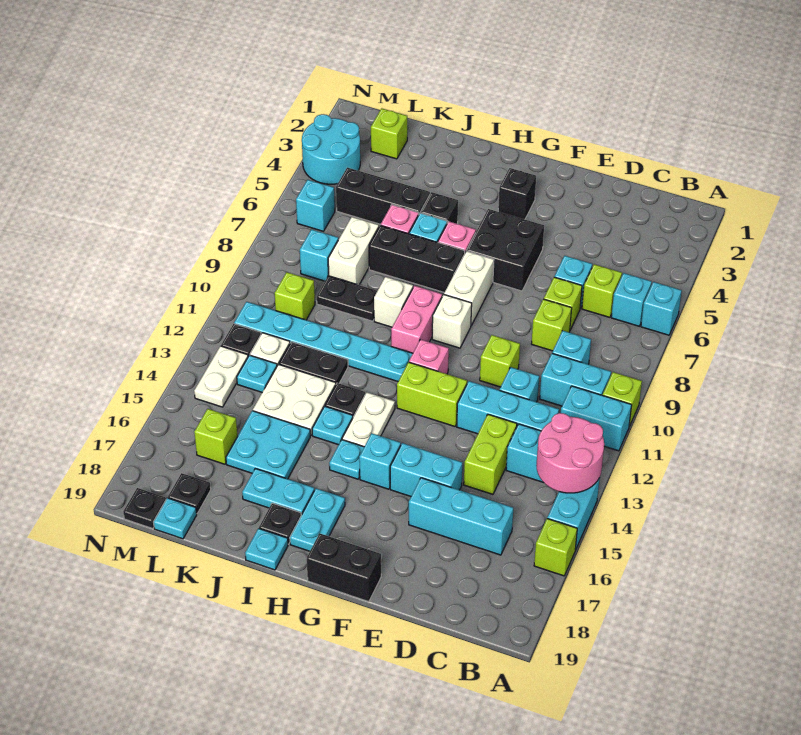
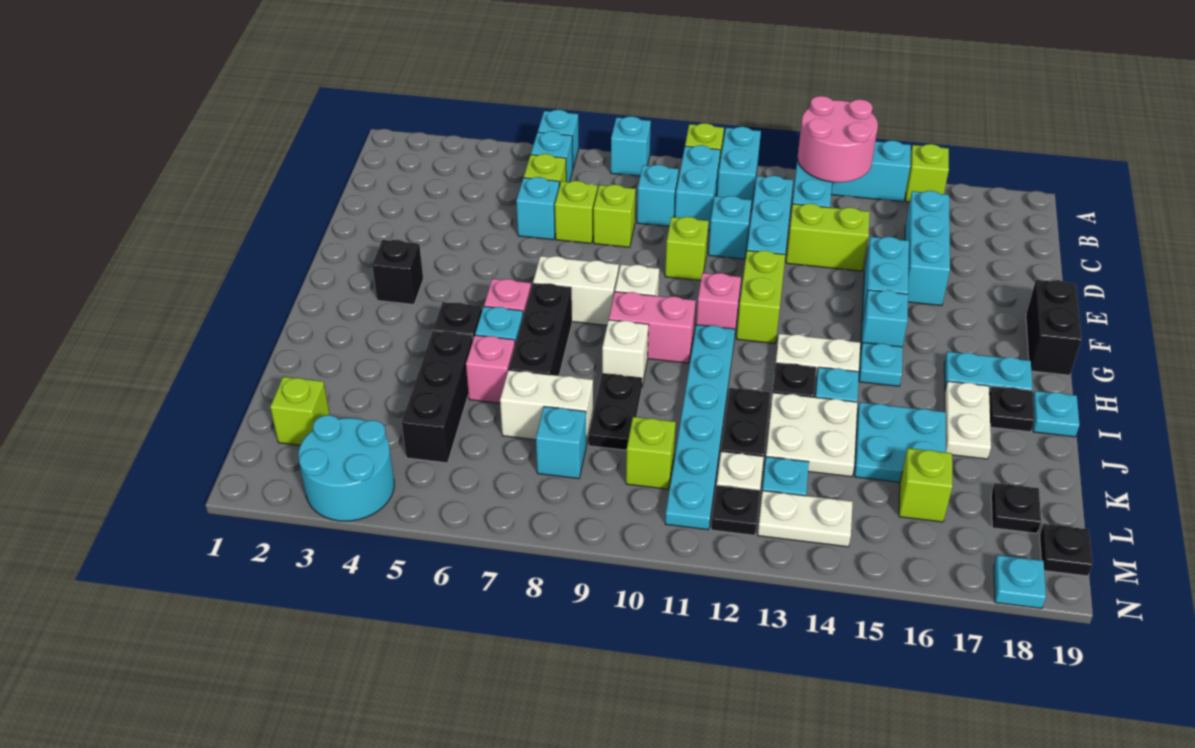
black 2x2 brick [467,209,544,291] -> none
cyan 1x2 plate [242,468,314,515] -> white 1x2 plate [945,381,991,459]
cyan 1x1 plate [153,498,197,539] -> cyan 1x1 plate moved to [994,555,1046,608]
cyan 1x1 brick [296,180,335,231] -> cyan 1x1 brick moved to [611,116,651,176]

